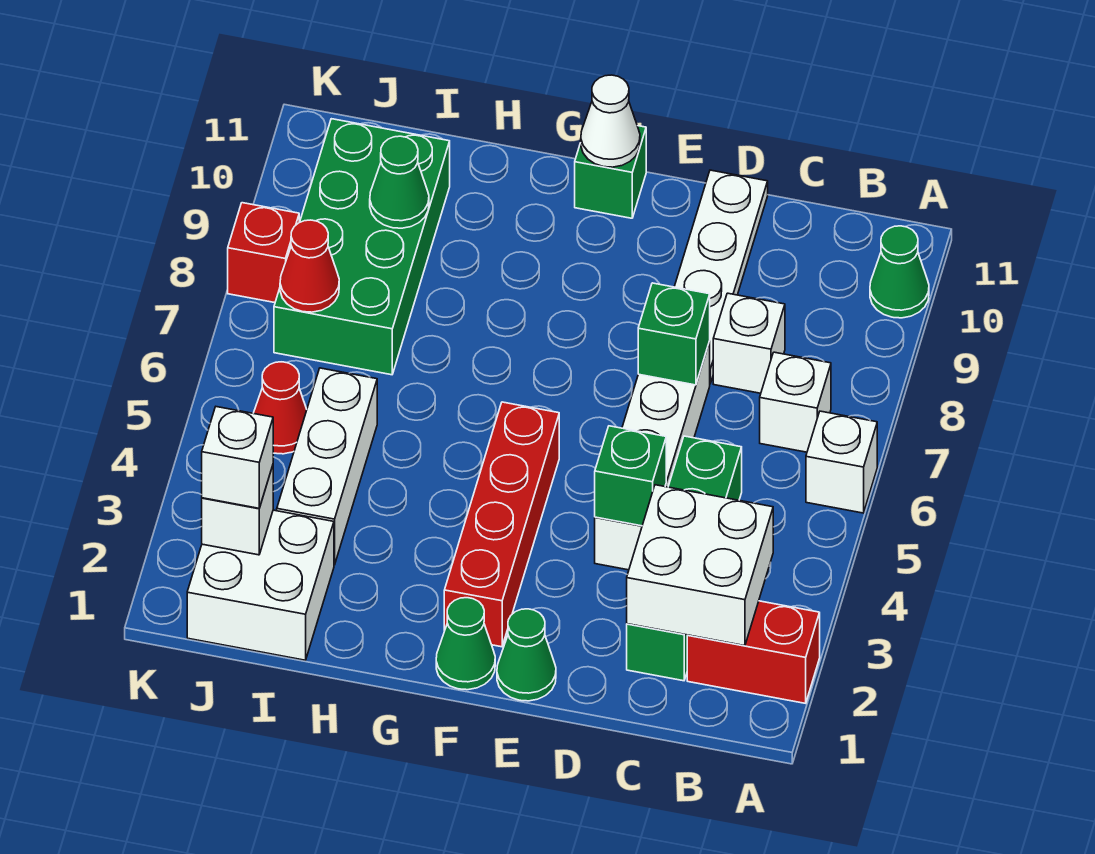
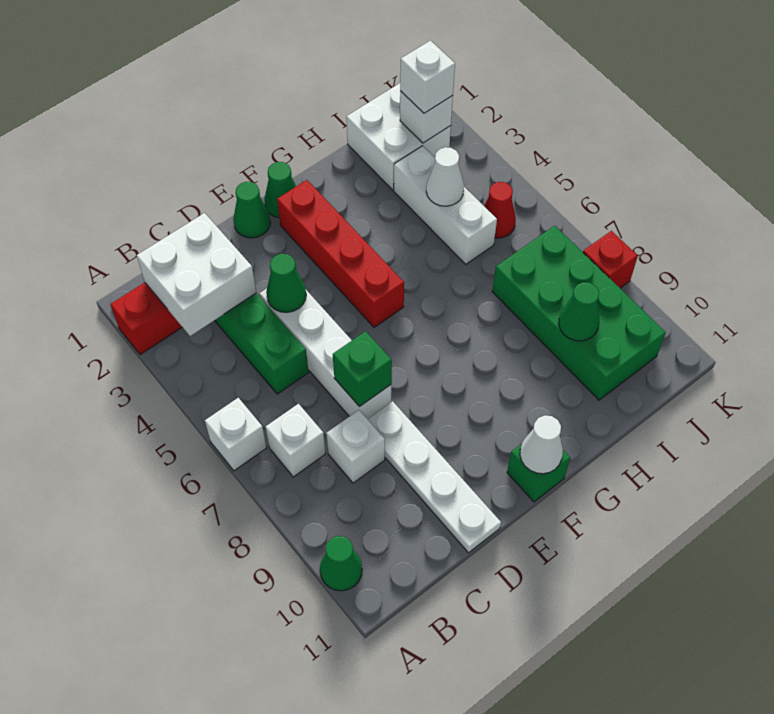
green 1x1 brick [595,426,666,526] -> green 1x1 cone [266,254,306,312]
none -> white 1x1 cone [426,147,464,206]
red 1x1 cone [280,220,339,312] -> none

